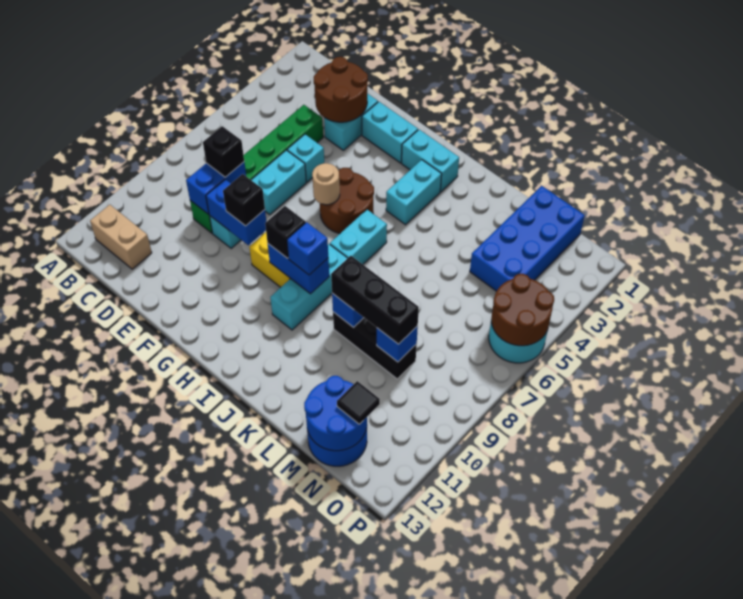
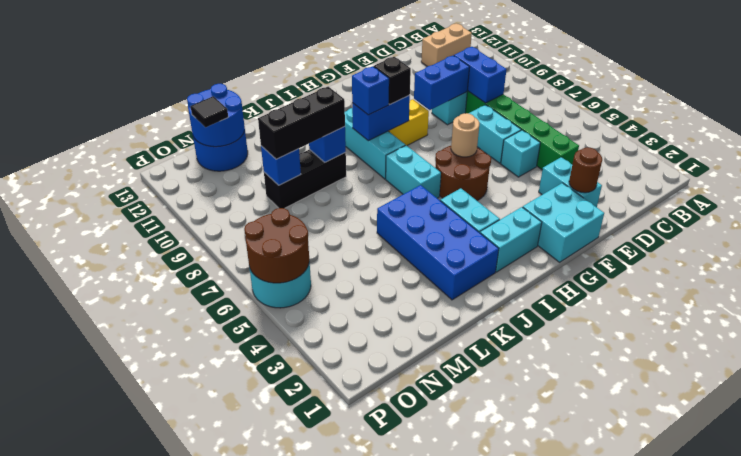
brown 2x2 round brick [314,57,368,122] -> brown 1x1 round brick [569,147,602,193]
black 1x1 brick [203,126,244,177] -> none
cyan 1x2 brick [362,102,418,163] -> cyan 2x2 brick [523,183,604,262]
black 1x1 brick [223,174,265,226] -> none
blue 2x4 brick [470,186,585,291] -> blue 2x4 brick moved to [377,185,499,300]

